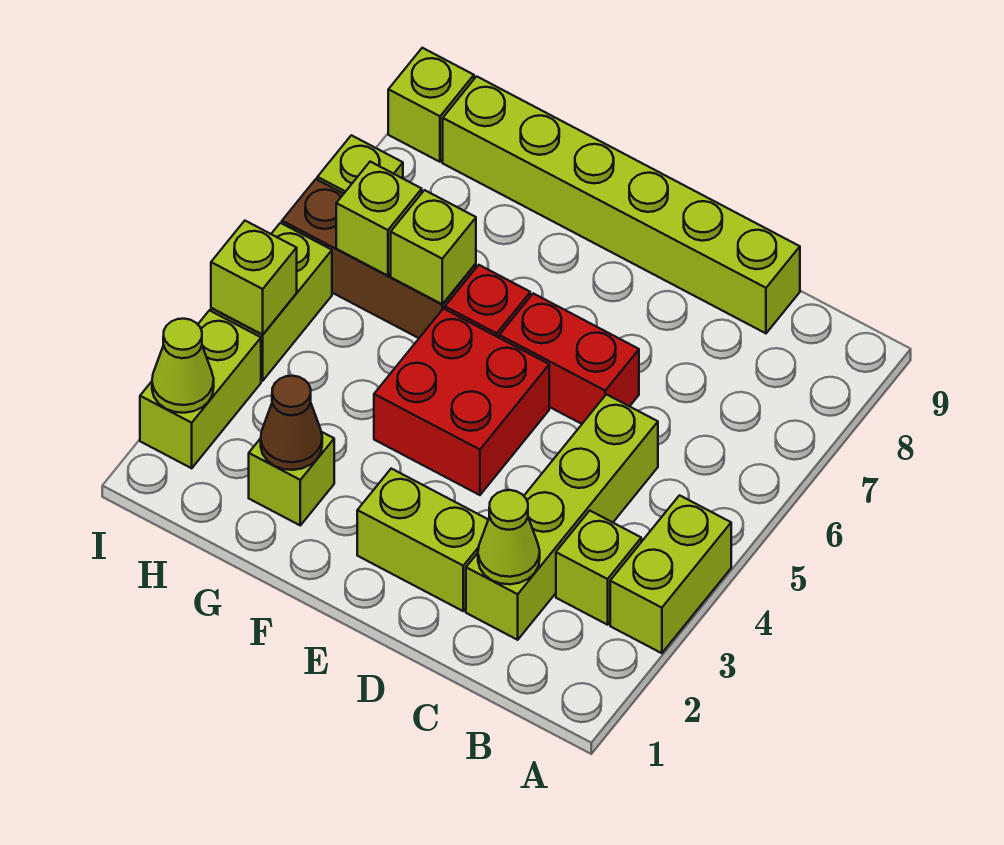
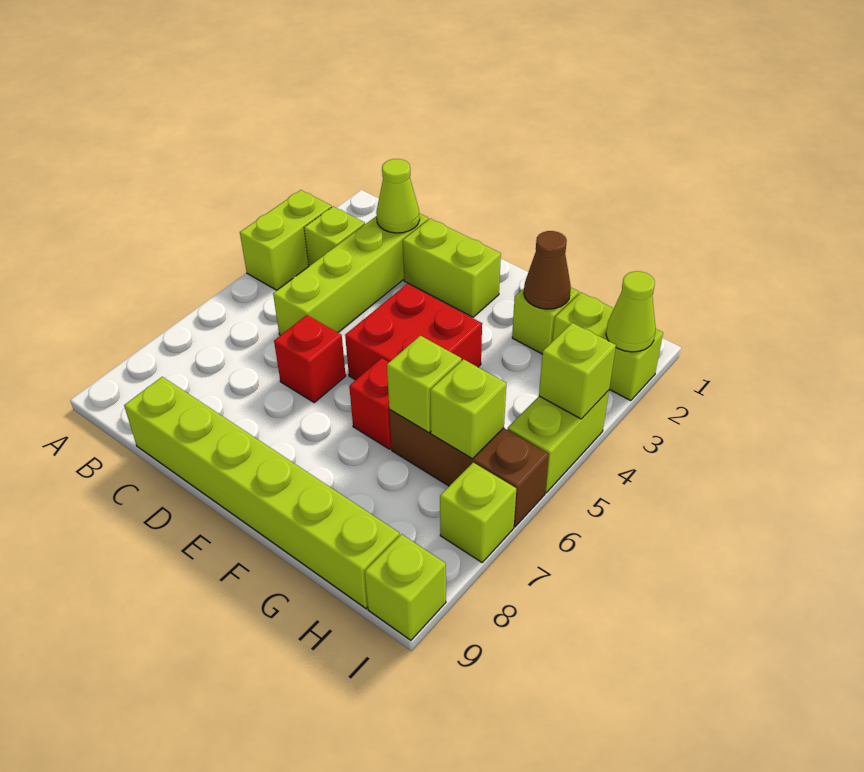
red 1x2 brick [499,293,639,424] -> red 1x1 brick [274,315,346,402]
lime 1x2 brick [140,310,261,468] -> lime 1x2 brick turned to [553,293,663,401]

